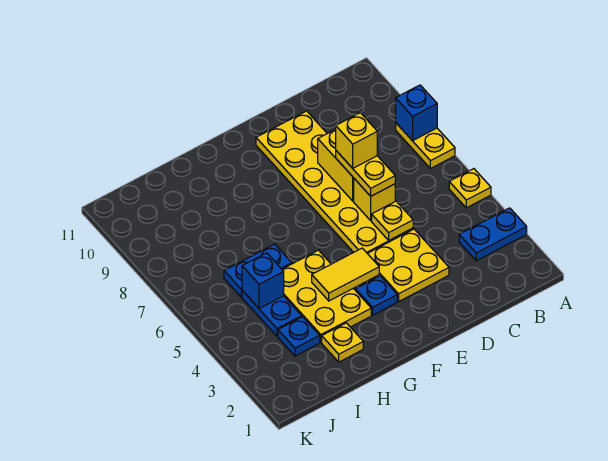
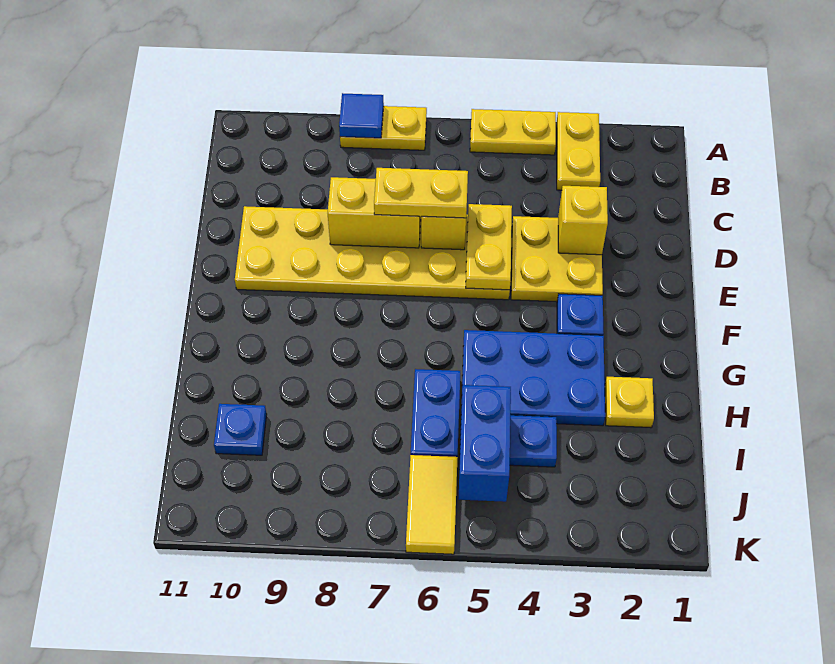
blue 1x2 plate [459,208,527,261] -> yellow 1x2 plate [557,112,600,190]
yellow 1x1 plate [449,169,491,208] -> yellow 1x2 plate [470,109,556,155]
blue 1x1 brick [396,85,437,141] -> blue 1x1 tile [339,93,384,138]
yellow 1x1 plate [372,201,413,241] -> yellow 1x2 plate [466,204,512,290]
yellow 1x1 brick [336,113,377,168] -> yellow 1x1 brick moved to [558,186,608,255]
yellow 1x2 tile [312,248,379,301] -> yellow 1x2 tile moved to [406,455,458,554]
yellow 2x3 plate [282,250,371,342] -> blue 2x3 plate [461,330,605,426]
blue 1x1 plate [278,317,320,356] -> blue 1x1 plate moved to [214,404,267,455]
blue 1x1 brick [242,253,284,309] -> blue 1x2 brick [459,385,511,502]

